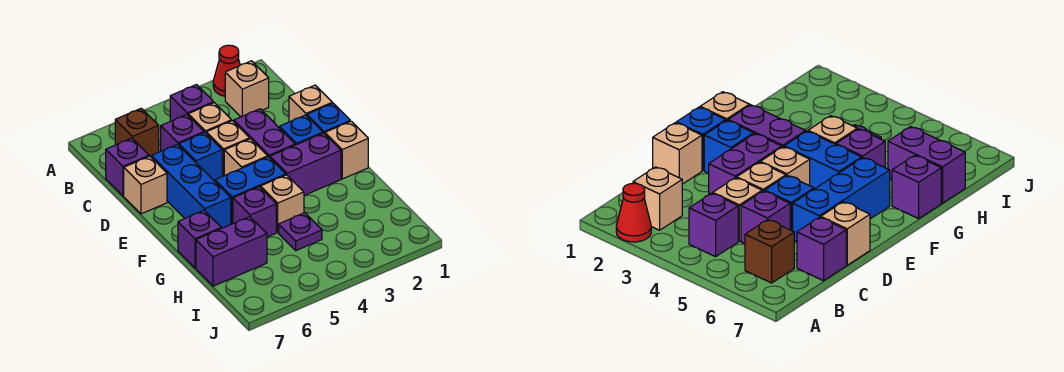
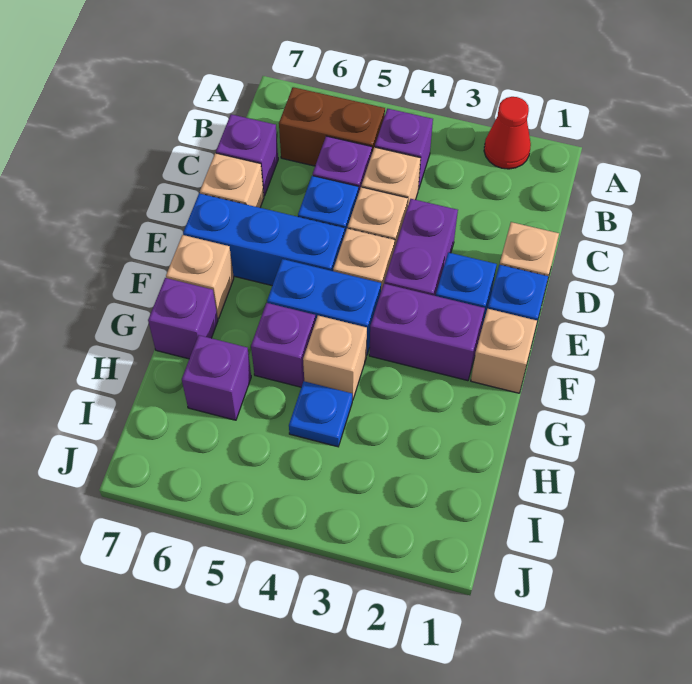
tan 1x1 brick [225,61,269,117] -> tan 1x1 brick moved to [166,235,234,318]
brown 1x1 brick [115,108,159,157] -> brown 1x2 brick [279,87,385,166]
blue 1x3 brick [151,144,231,228] -> blue 1x3 brick turned to [183,193,345,285]
purple 1x1 plate [279,213,322,250] -> blue 1x1 plate [289,381,352,447]
purple 1x2 brick [196,217,267,286] -> purple 1x1 brick [182,335,251,420]

